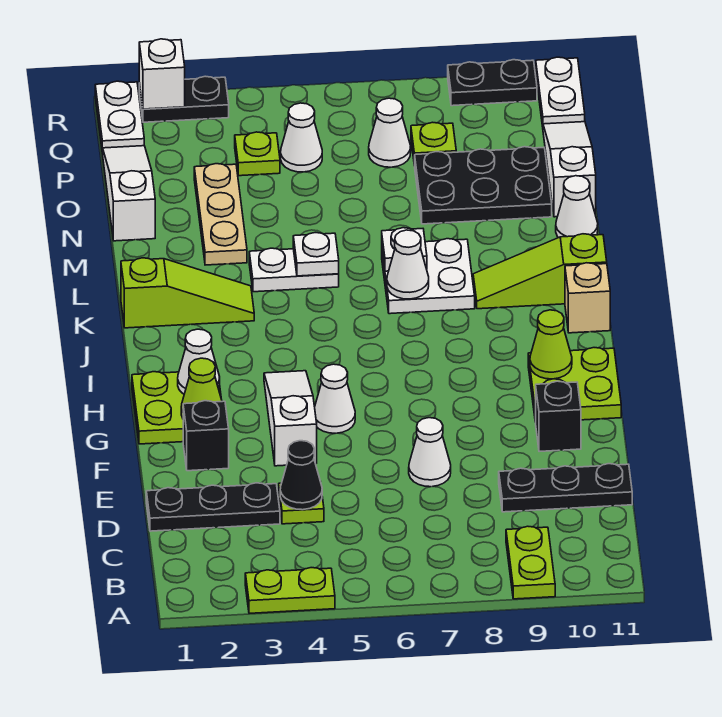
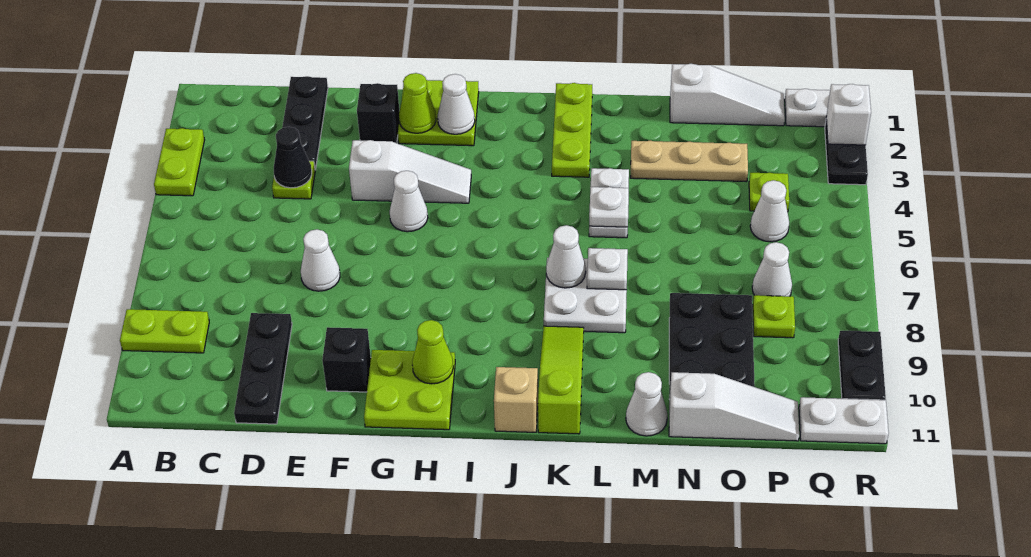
lime 1x3 slope [121,258,254,328] -> lime 1x3 plate [552,83,592,177]

